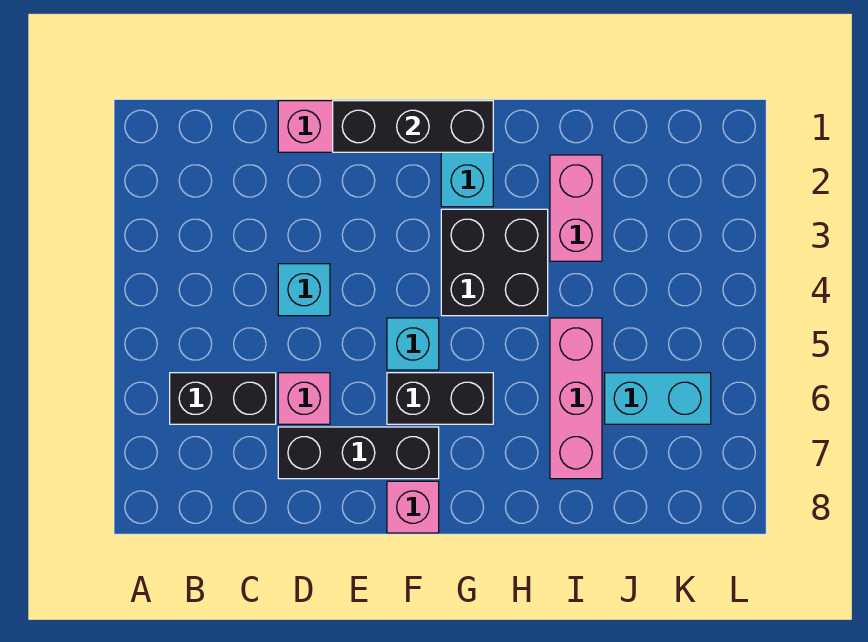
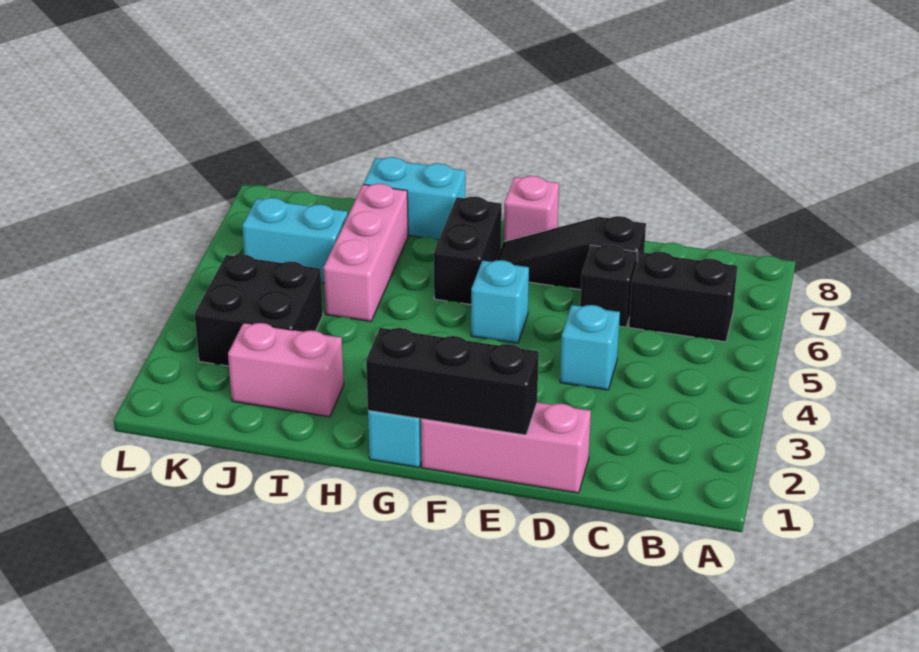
pink 1x1 brick [278,373,330,424] -> black 1x1 brick [580,245,638,327]
black 1x3 brick [278,427,439,479] -> black 1x3 slope [497,216,646,290]
black 1x2 brick [387,373,493,424] -> black 1x2 brick turned to [434,197,502,305]
black 2x2 brick [441,209,548,316] -> black 2x2 brick moved to [195,255,323,366]
none -> cyan 1x2 brick [364,157,465,240]
pink 1x2 brick [550,155,602,261] -> pink 1x2 brick turned to [228,323,344,417]

